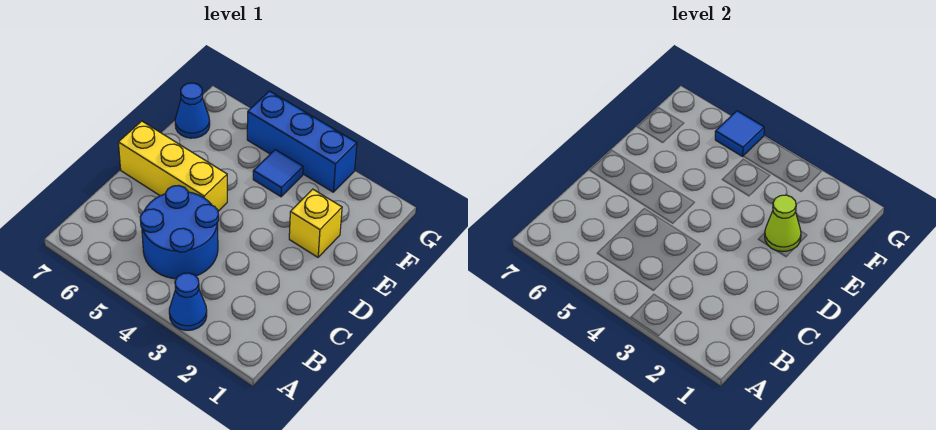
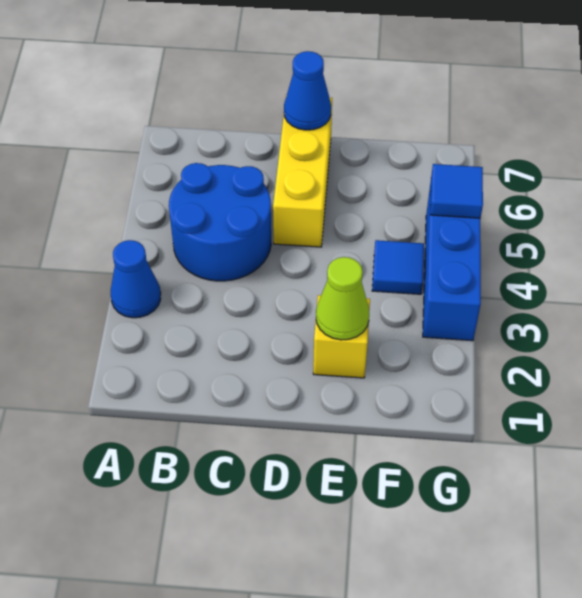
blue 1x1 cone [175,83,210,138] -> blue 1x1 cone moved to [284,51,331,130]

